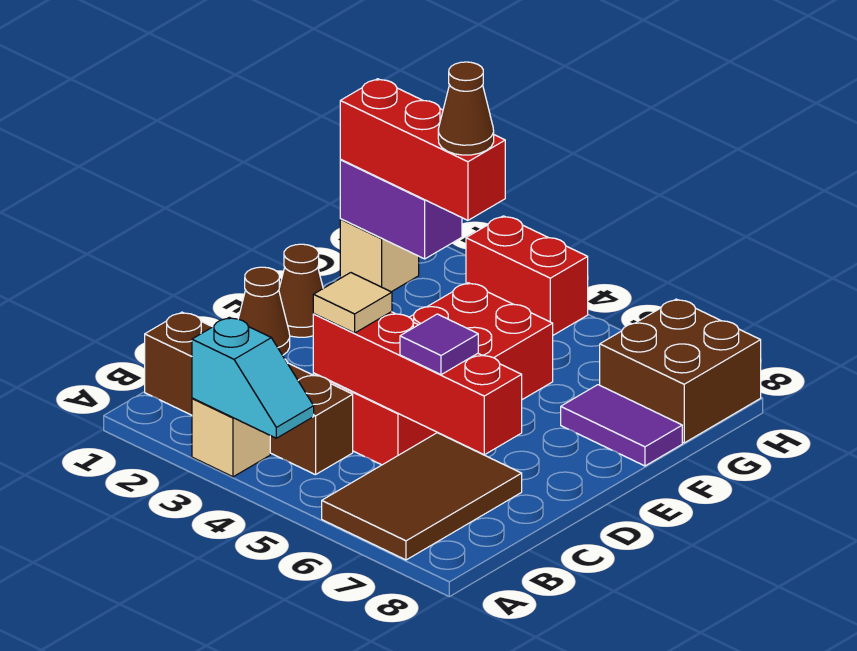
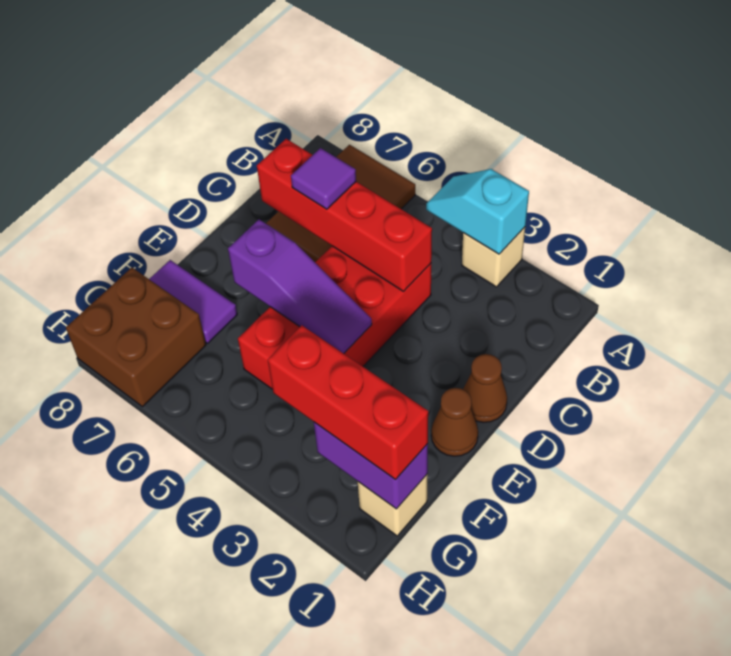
brown 1x4 brick [145,312,353,475] -> none
tan 1x1 tile [313,273,392,333] -> none
none -> purple 1x3 slope [228,220,372,353]
brown 1x1 cone [438,62,494,155] -> none
red 1x2 brick [466,216,588,335] -> none

